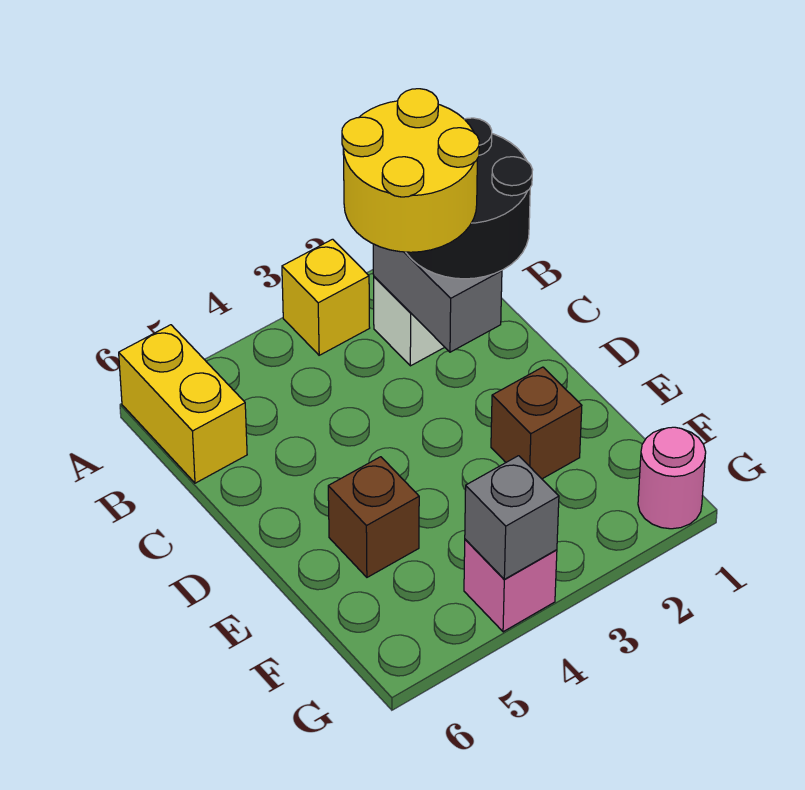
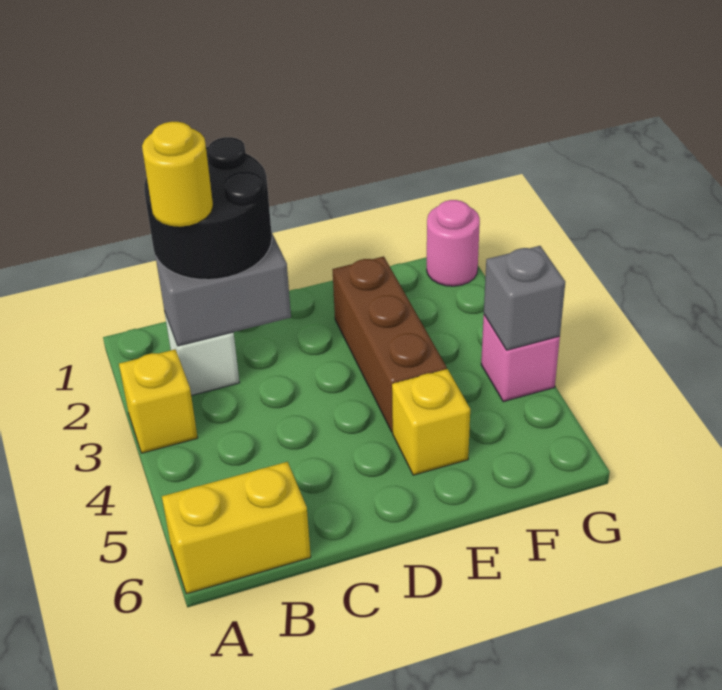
yellow 2x2 round brick [342,89,479,252] -> yellow 1x1 round brick [142,122,213,227]
brown 1x1 brick [491,367,582,479] -> brown 1x3 brick [333,257,447,432]
brown 1x1 brick [328,457,419,577] -> yellow 1x1 brick [392,369,470,475]

